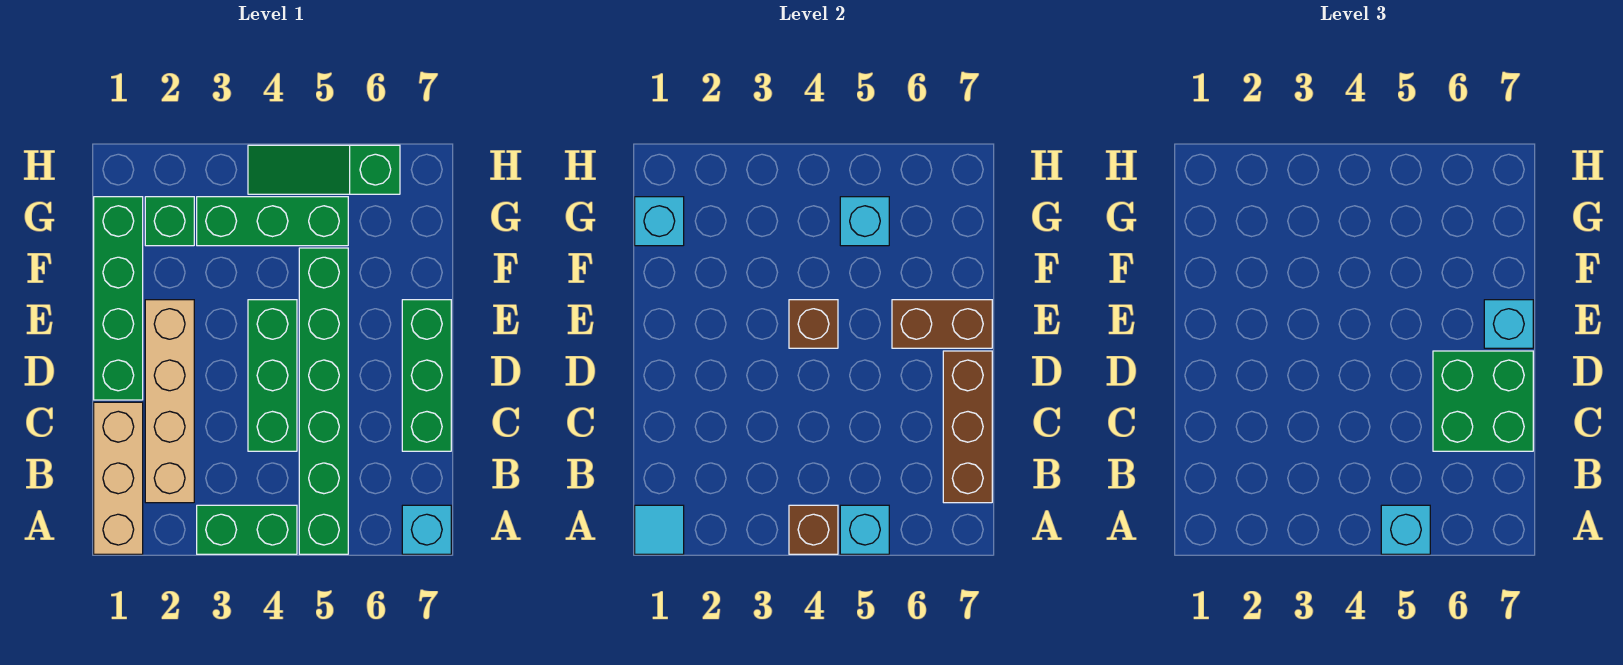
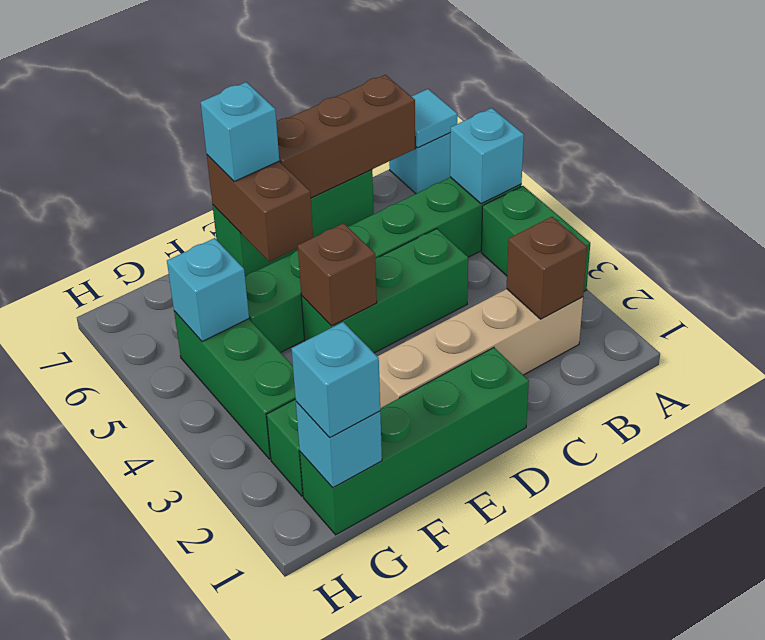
tan 1x3 brick [94,402,143,554] -> none
cyan 1x1 tile [635,505,684,554] -> cyan 1x1 tile moved to [411,89,457,148]
brown 1x1 brick [789,505,838,554] -> brown 1x1 brick moved to [507,217,587,319]
cyan 1x1 brick [1381,505,1430,554] -> cyan 1x1 brick moved to [291,322,380,437]
green 2x2 brick [1433,351,1533,451] -> none
green 1x3 slope [248,145,400,194] -> none

